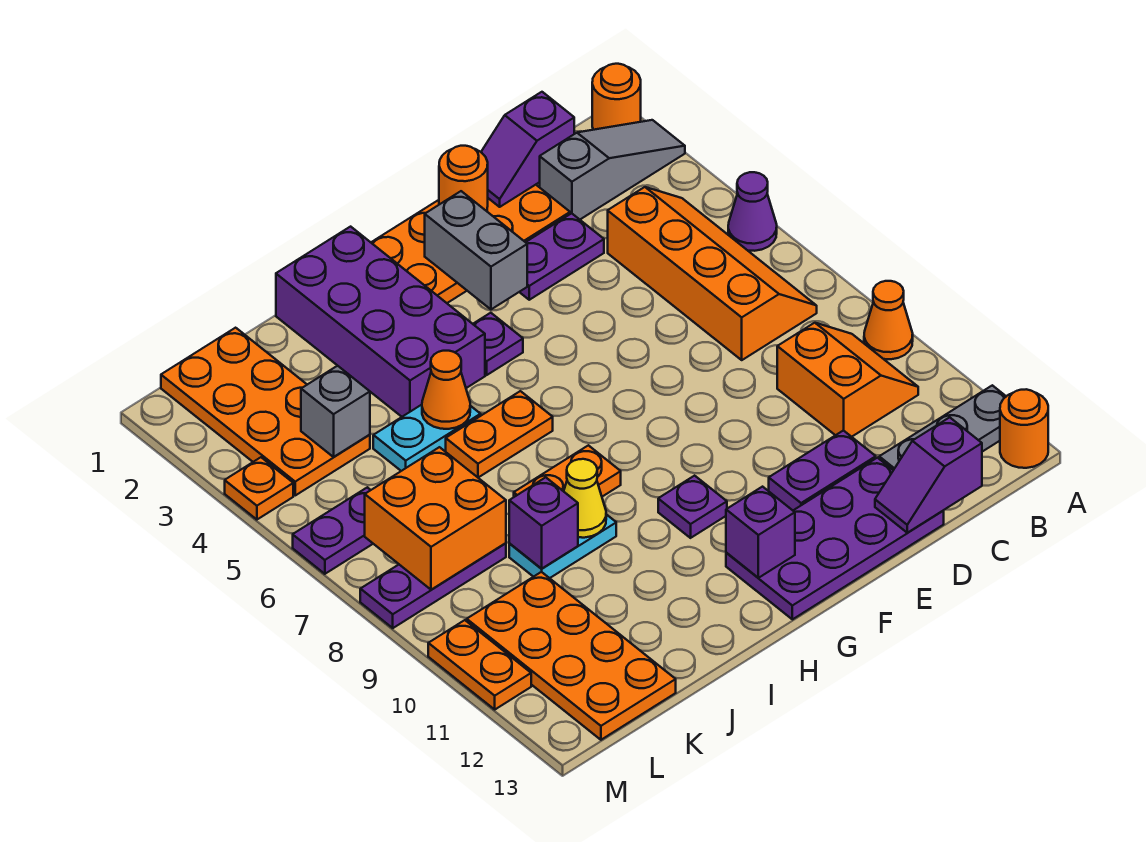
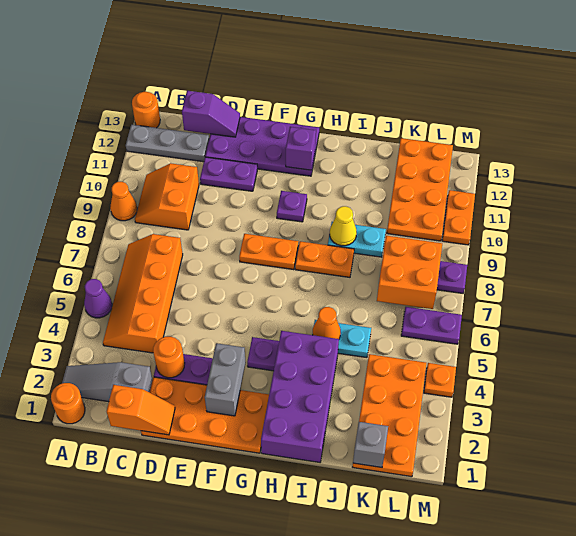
purple 1x2 slope [481,92,574,207] -> orange 1x2 slope [107,385,175,435]
orange 1x1 round brick [439,146,488,211] -> orange 1x1 round brick moved to [153,337,185,378]
orange 1x2 plate [446,391,553,478] -> orange 1x2 plate moved to [239,234,298,270]
purple 1x1 brick [509,477,578,569] -> none
grey 1x1 brick [301,366,370,457] -> grey 1x1 brick moved to [353,422,388,467]

